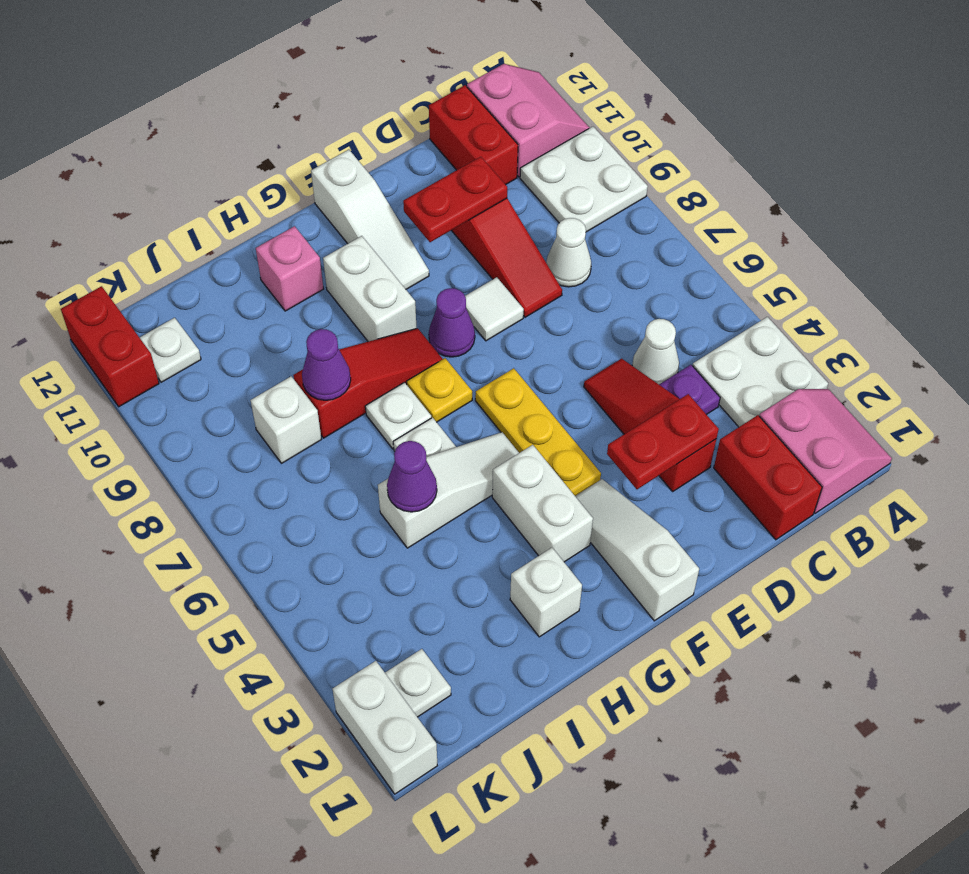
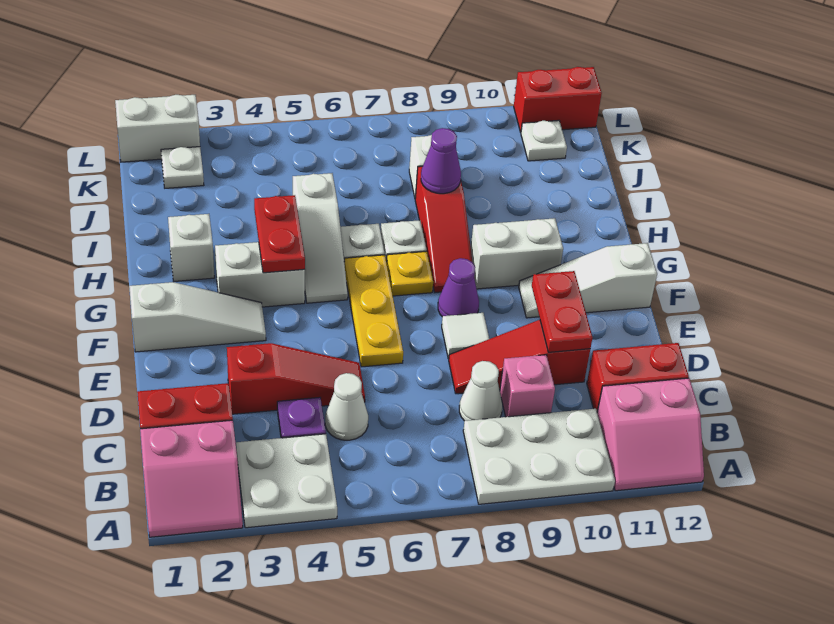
white 2x2 plate [520,127,648,232] -> white 2x3 plate [463,409,615,504]
red 1x2 plate [607,394,719,489] -> red 1x2 plate moved to [254,195,305,273]
yellow 1x3 plate [475,368,601,496] -> yellow 1x3 plate turned to [344,255,403,367]
pink 1x1 brick [256,226,323,311] -> pink 1x1 brick moved to [500,355,555,417]
purple 1x1 cone [387,441,437,512] -> none

